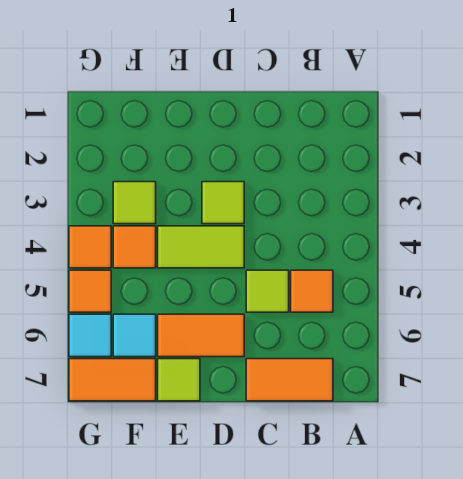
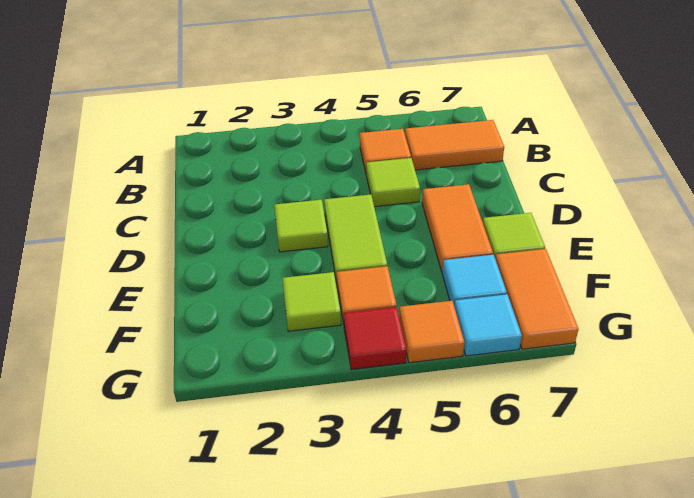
orange 1x2 tile [246,359,333,401] -> orange 1x2 tile turned to [405,120,504,170]
orange 1x1 tile [69,226,111,268] -> red 1x1 tile [344,307,407,370]

